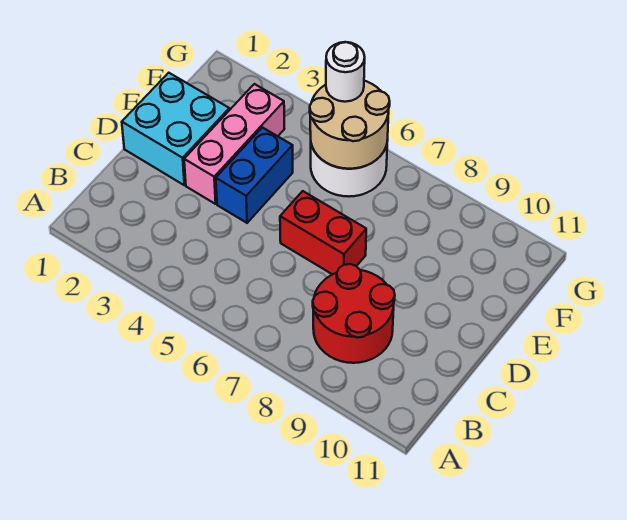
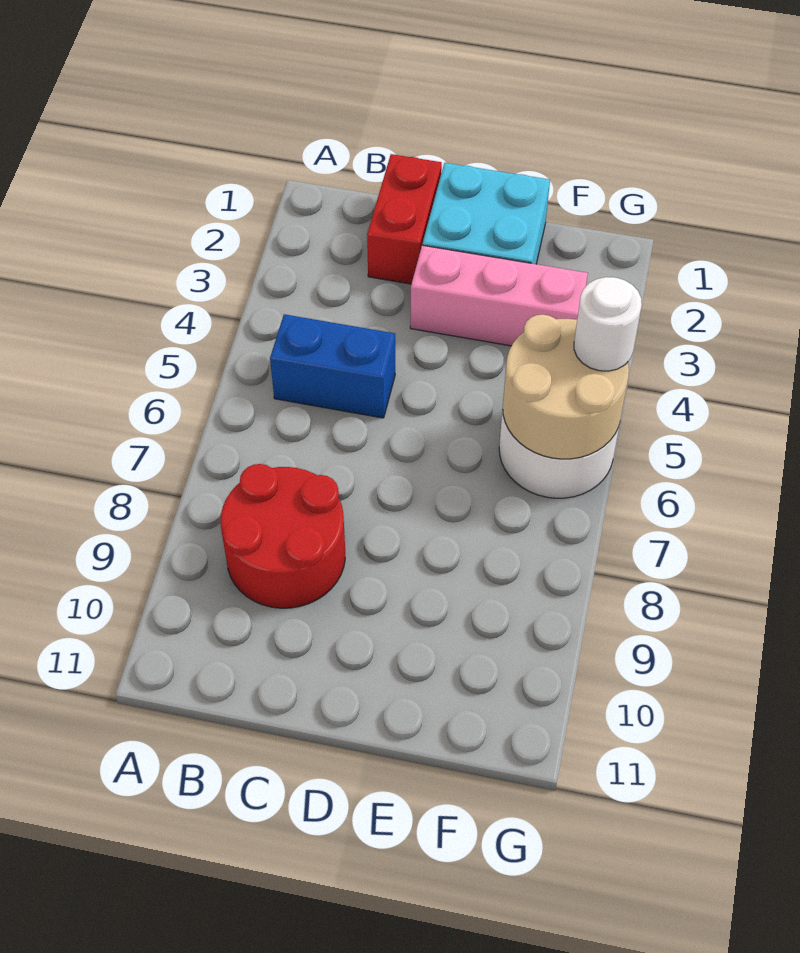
blue 1x2 brick [216,127,293,223] -> blue 1x2 brick moved to [270,314,395,418]
red 1x2 brick [280,191,366,275] -> red 1x2 brick moved to [367,154,442,284]

